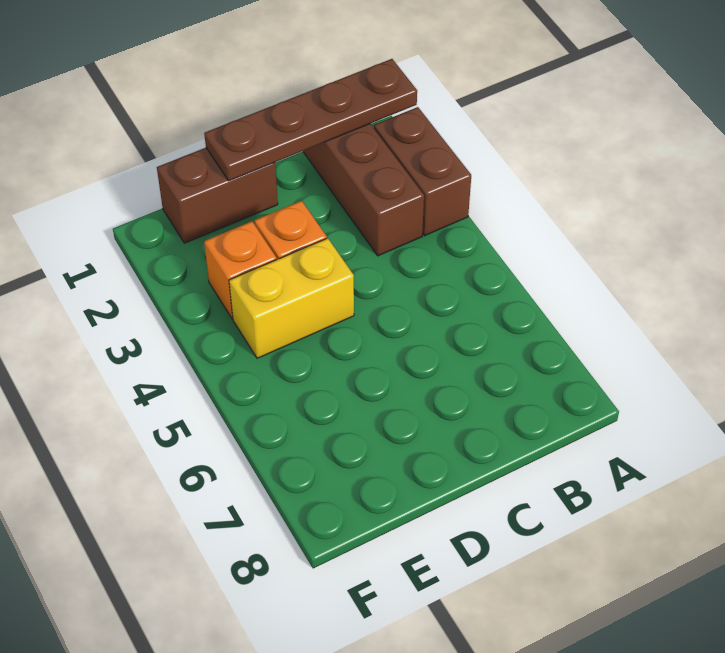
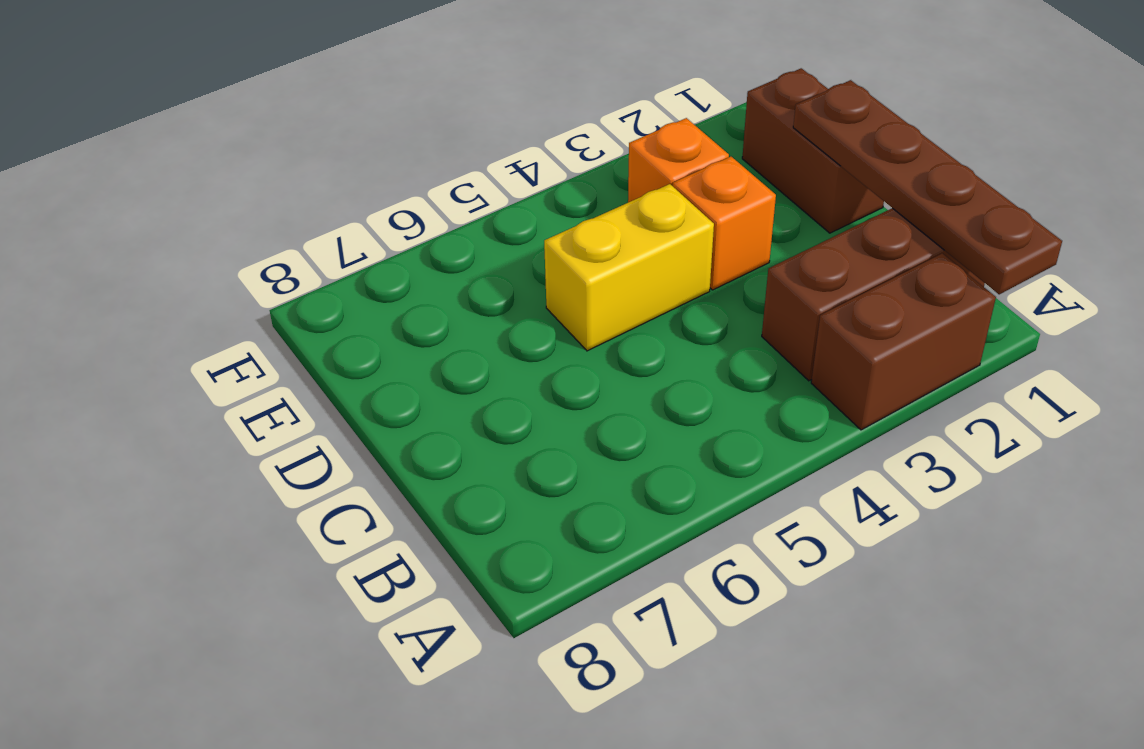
yellow 1x2 brick [229,238,354,358] -> yellow 1x2 brick turned to [544,184,714,351]

